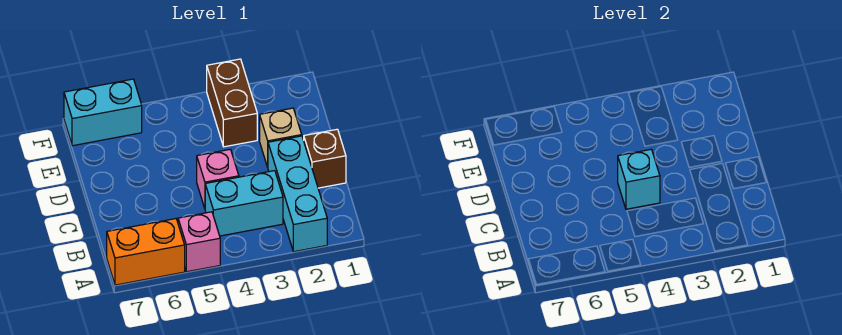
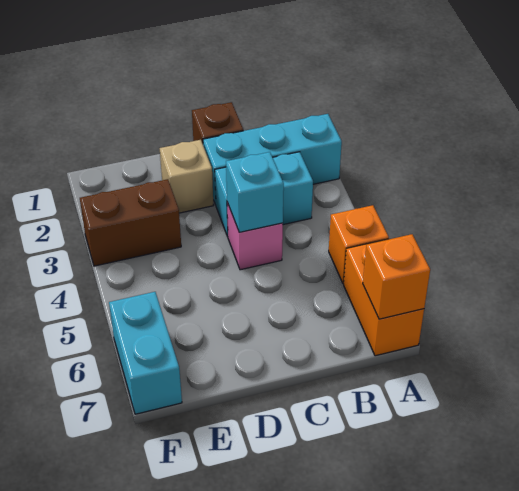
pink 1x1 brick [178,212,220,272] -> orange 1x1 brick [329,205,389,283]
none -> orange 1x1 brick [363,234,430,319]
cyan 1x2 brick [205,171,283,236] -> cyan 1x2 brick turned to [215,152,313,237]

